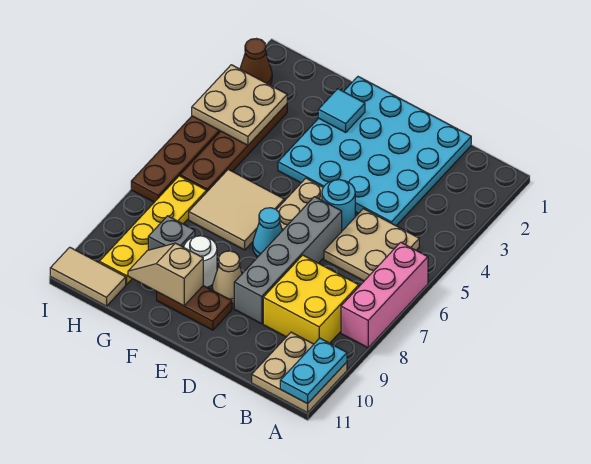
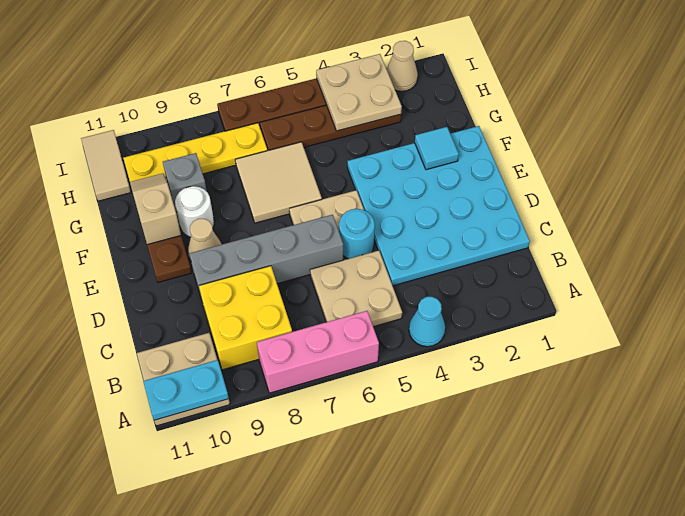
cyan 1x1 cone [253,208,282,257] -> cyan 1x1 cone moved to [409,297,445,347]
brown 1x1 cone [240,39,272,85] -> tan 1x1 cone [387,41,418,91]

